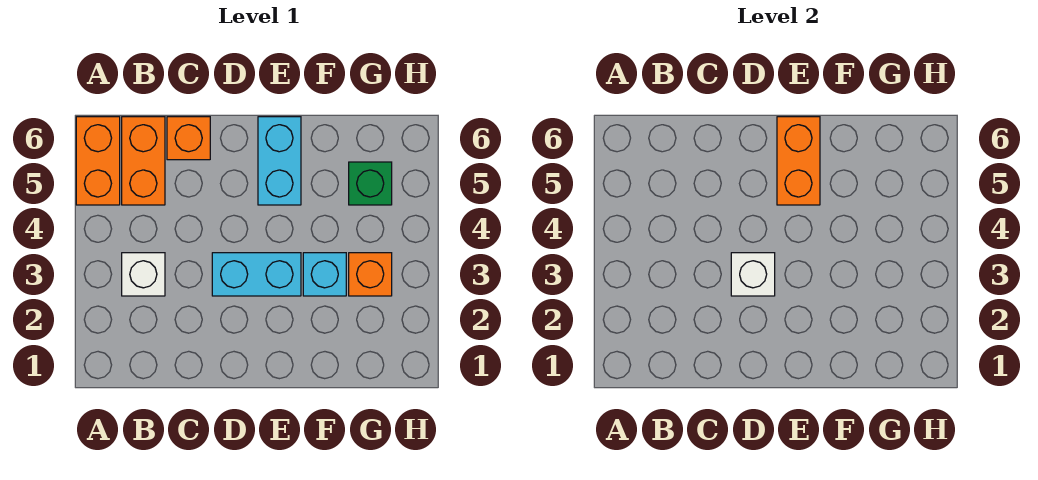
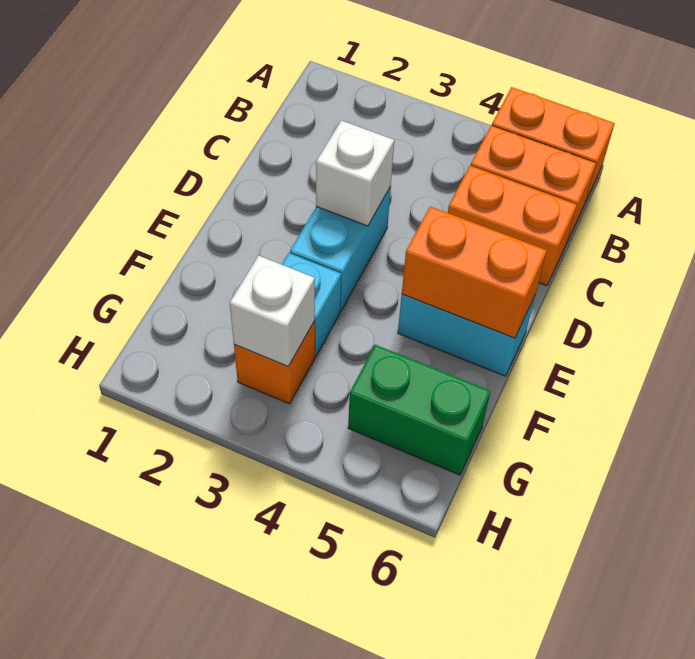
white 1x1 brick [122,253,165,296] -> white 1x1 brick moved to [230,255,315,366]
orange 1x1 brick [167,117,210,160] -> orange 1x2 brick [448,165,577,286]
green 1x1 brick [349,162,392,205] -> green 1x2 brick [348,345,490,475]

